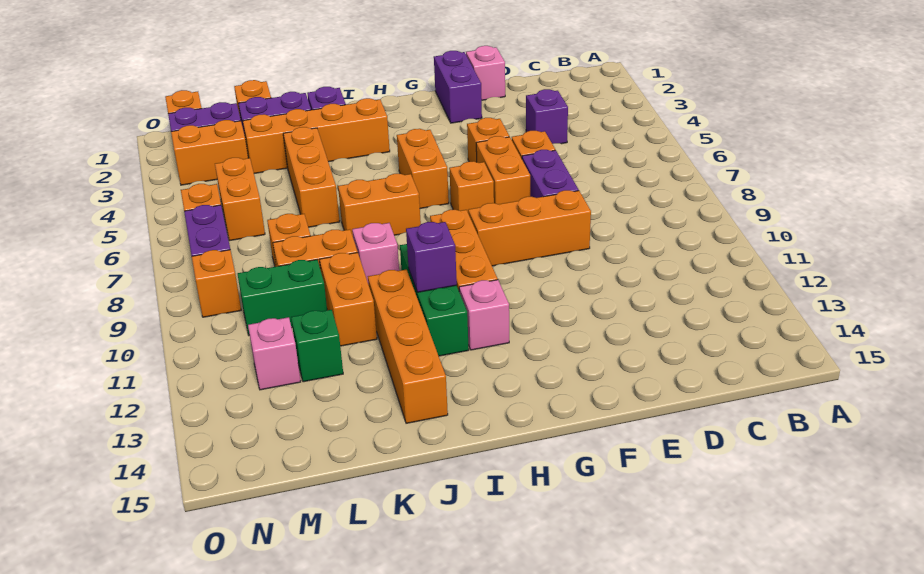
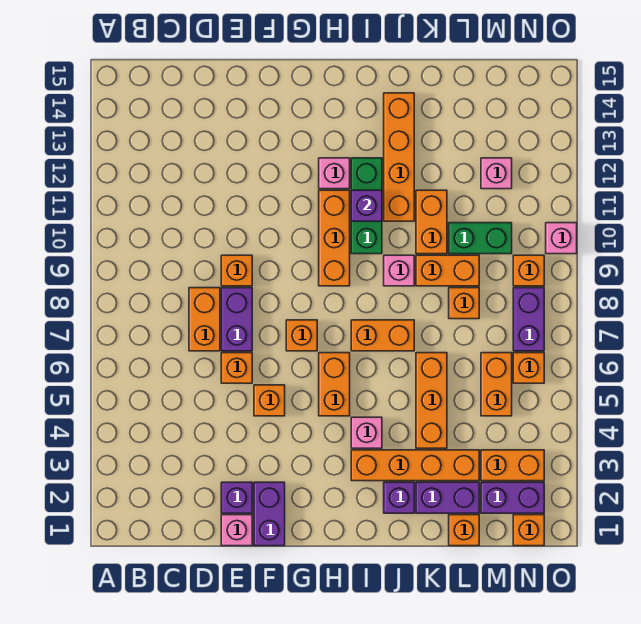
purple 1x1 brick [526,89,568,144] -> purple 1x1 brick moved to [221,482,252,513]
orange 1x3 brick [468,190,591,266] -> orange 1x1 brick [221,255,252,286]
orange 1x2 brick [476,136,530,204] -> orange 1x2 brick moved to [189,288,220,351]
none -> pink 1x1 brick [351,417,382,448]
green 1x1 brick [291,310,343,382] -> none
none -> pink 1x1 brick [546,223,577,254]

